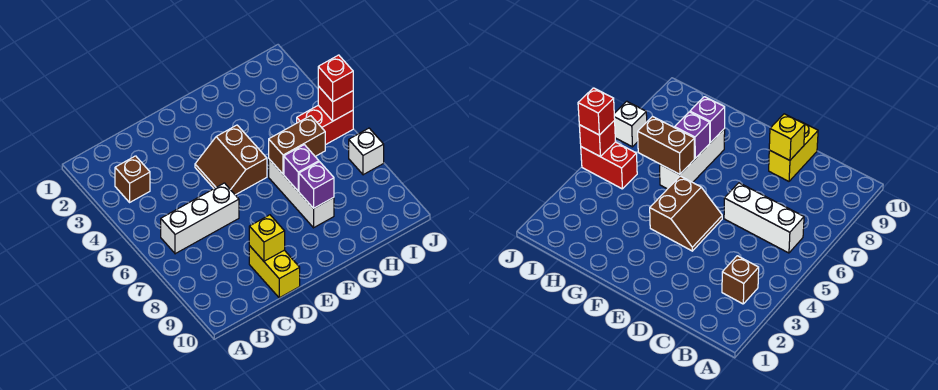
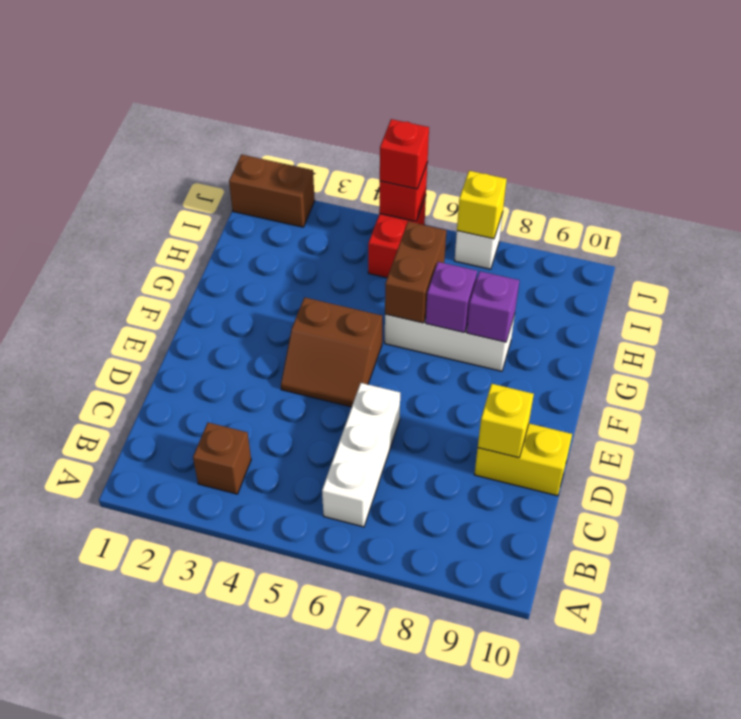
none -> brown 1x2 brick [229,155,315,227]
none -> yellow 1x1 brick [457,171,507,239]

